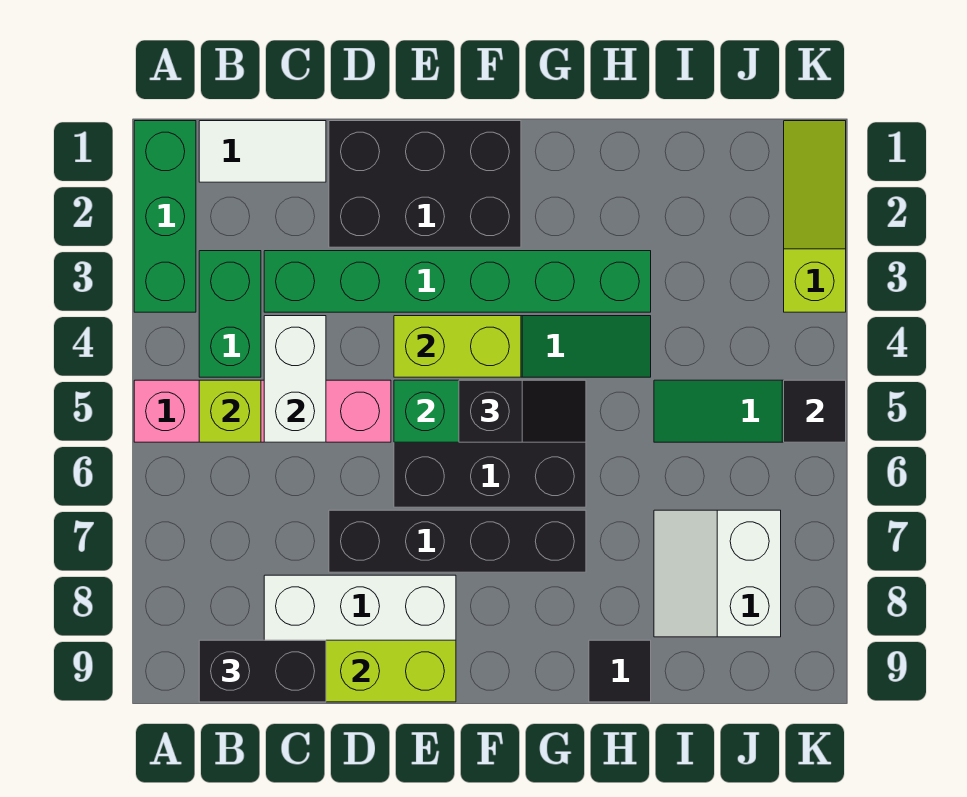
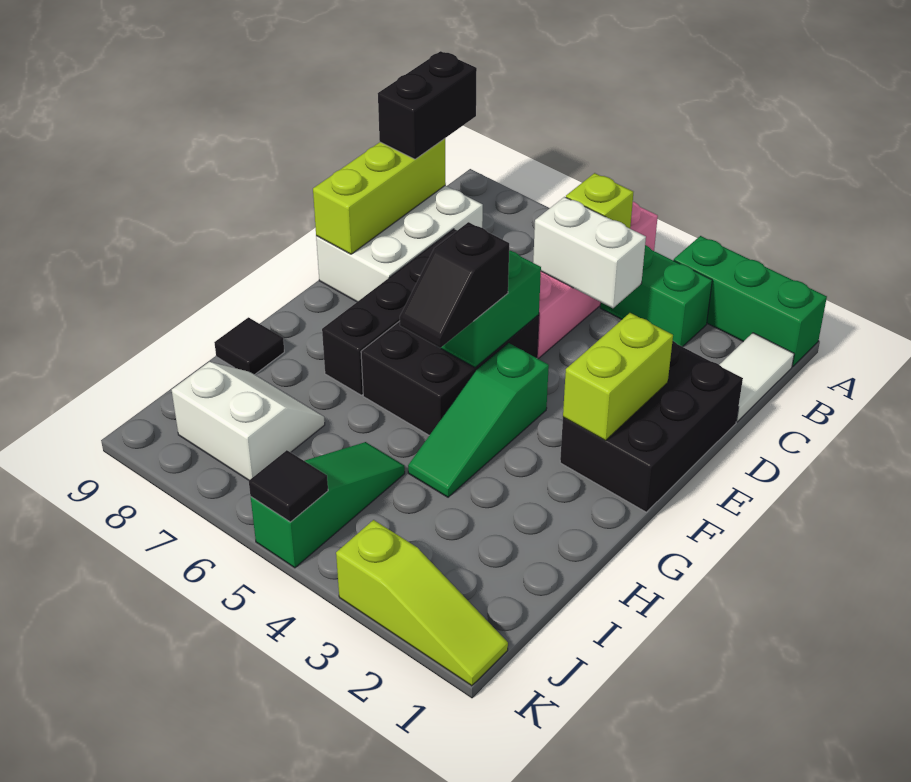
green 1x6 brick [264,251,651,312] -> none
lime 1x2 brick [394,316,521,377] -> lime 1x2 brick moved to [563,313,673,441]

